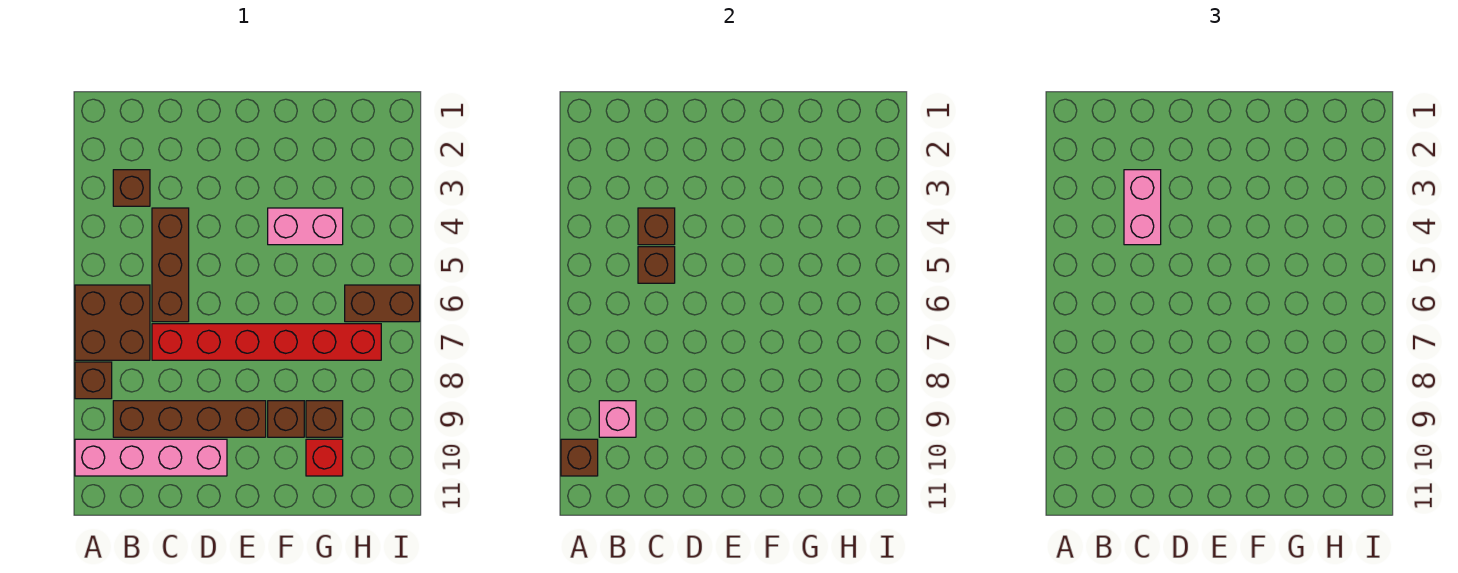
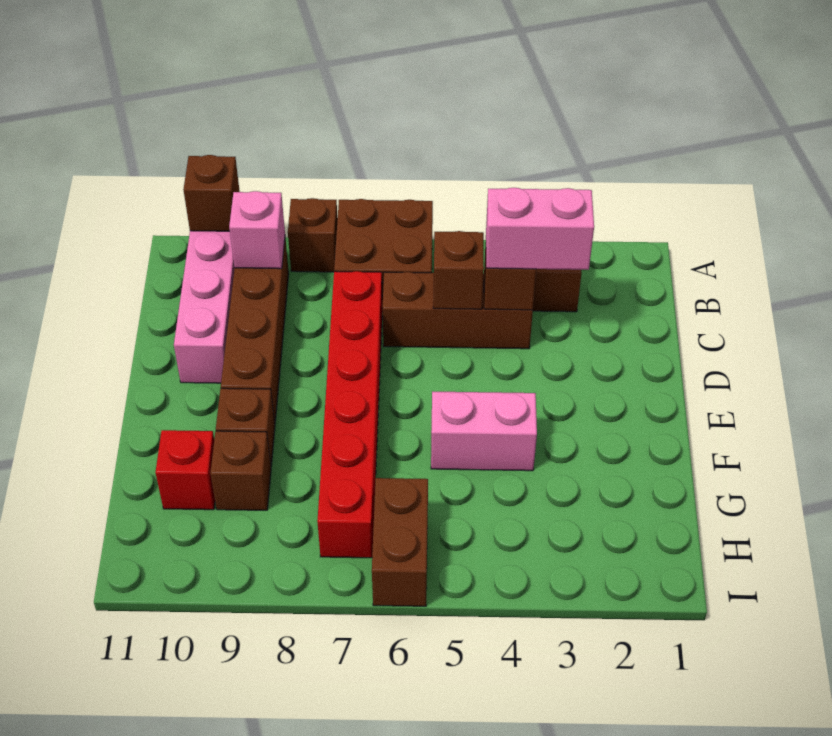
pink 1x2 brick [268,208,343,245] -> pink 1x2 brick turned to [431,391,537,471]

